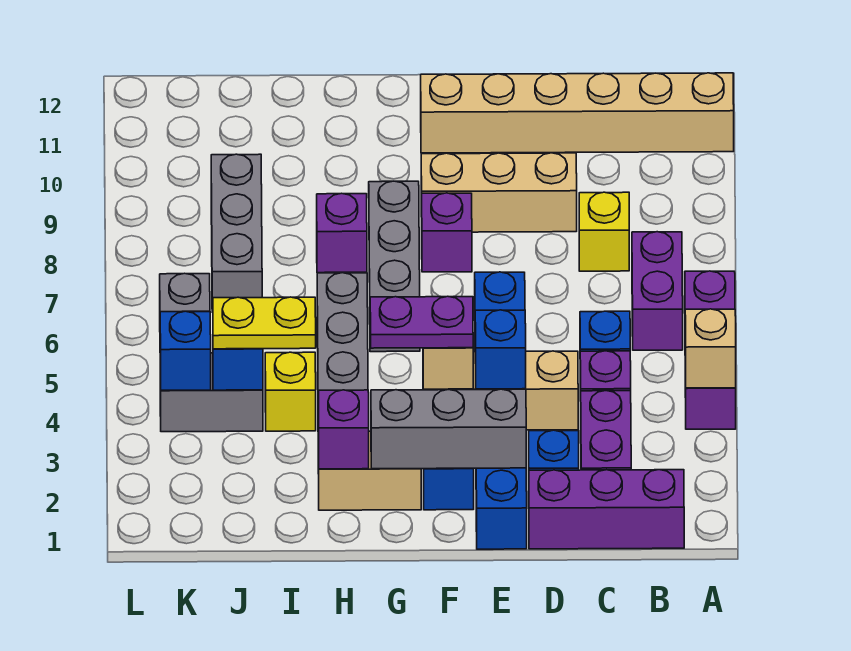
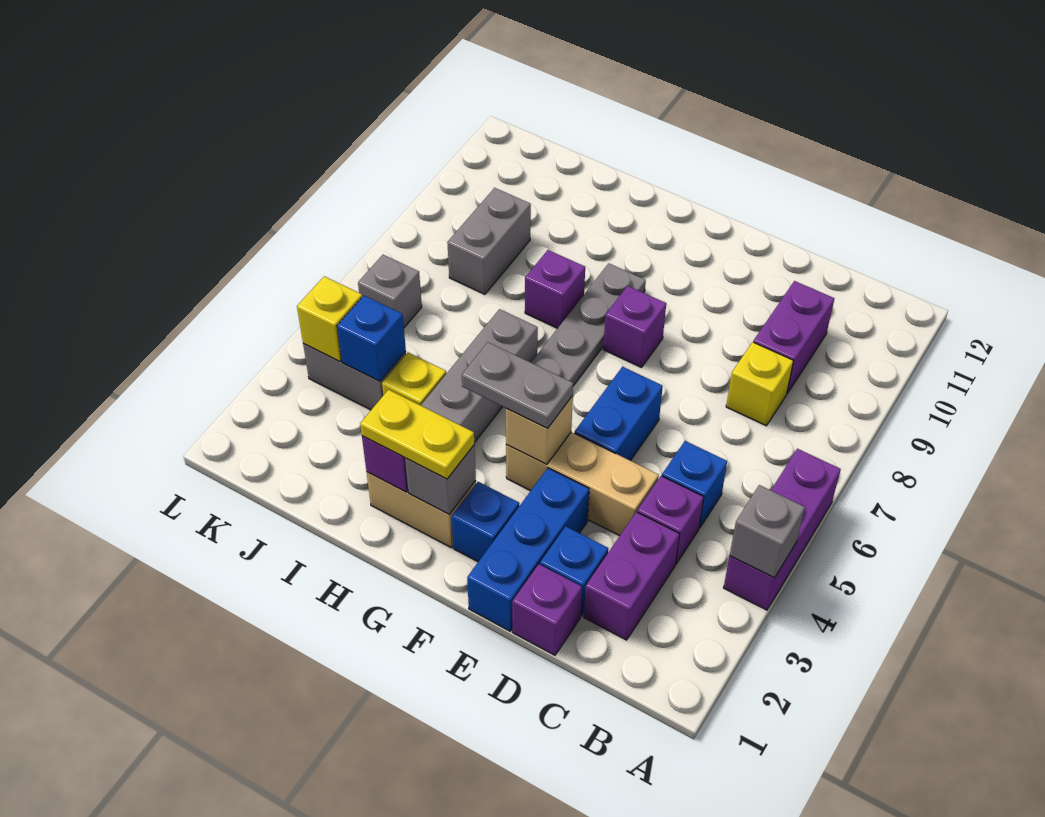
tan 1x1 brick [685,309,736,388] -> grey 1x1 brick [730,485,805,578]
tan 1x6 brick [421,73,734,153] -> none
purple 1x3 brick [529,470,684,549] -> purple 1x1 brick [512,564,582,655]
purple 1x2 brick [632,232,683,350] -> purple 1x2 brick moved to [753,281,834,393]
tan 1x3 brick [421,153,577,232] -> none
grey 1x3 brick [371,389,526,469] -> grey 1x1 brick [405,446,476,514]
blue 1x1 brick [475,310,526,389] -> none
purple 1x2 plate [370,296,473,348] -> grey 1x2 plate [462,342,573,428]
yellow 1x2 plate [213,297,316,349] -> yellow 1x2 plate moved to [360,390,474,479]
grey 1x3 brick [211,154,262,312] -> grey 1x2 brick [447,188,531,294]
blue 1x1 brick [160,311,211,390] -> yellow 1x1 brick [297,276,362,362]

